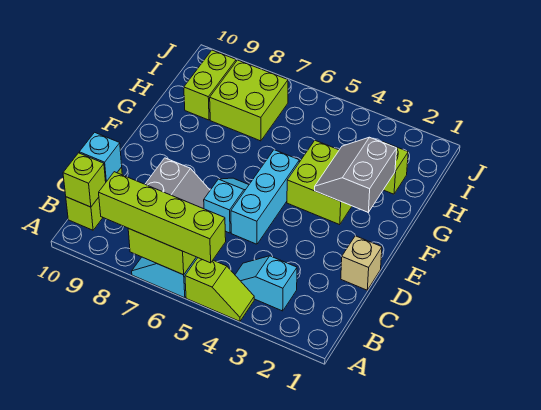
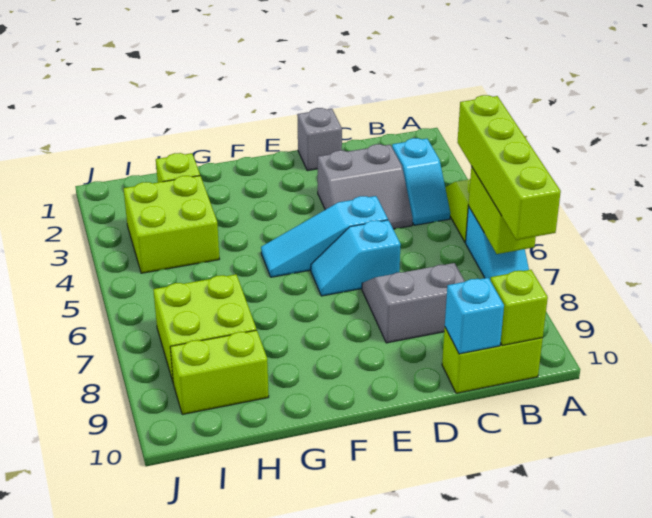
tan 1x1 brick [341,236,382,290] -> grey 1x1 brick [297,108,342,171]
cyan 1x3 brick [231,150,299,244] -> cyan 1x3 slope [261,196,388,277]
grey 2x2 slope [315,137,397,212] -> grey 2x2 slope moved to [318,144,413,229]
lime 2x2 brick [287,141,352,225] -> lime 2x2 brick moved to [123,176,219,273]

